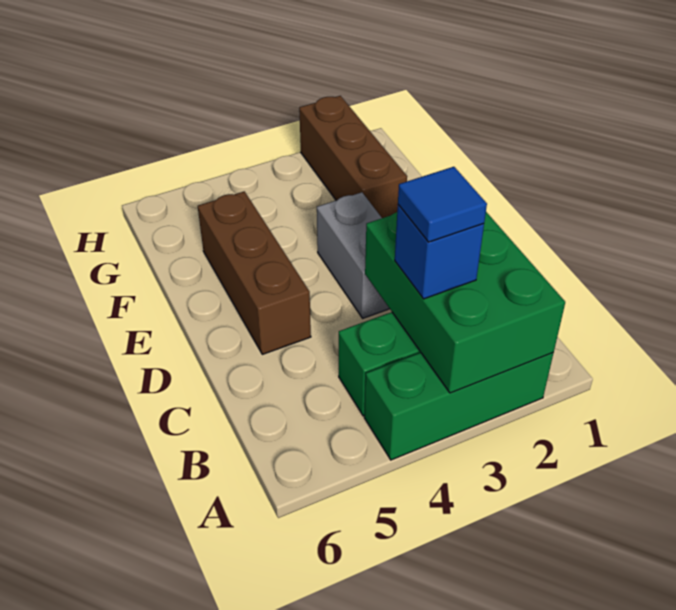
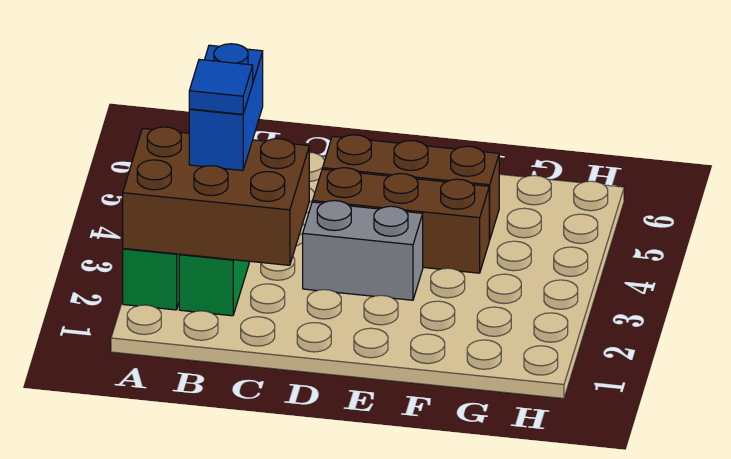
green 2x3 brick [365,212,565,393] -> brown 2x3 brick [123,127,309,265]
blue 1x1 brick [395,205,484,299] -> blue 1x2 brick [189,44,263,171]
brown 1x3 brick [299,96,407,218] -> brown 1x3 brick moved to [313,168,489,273]

